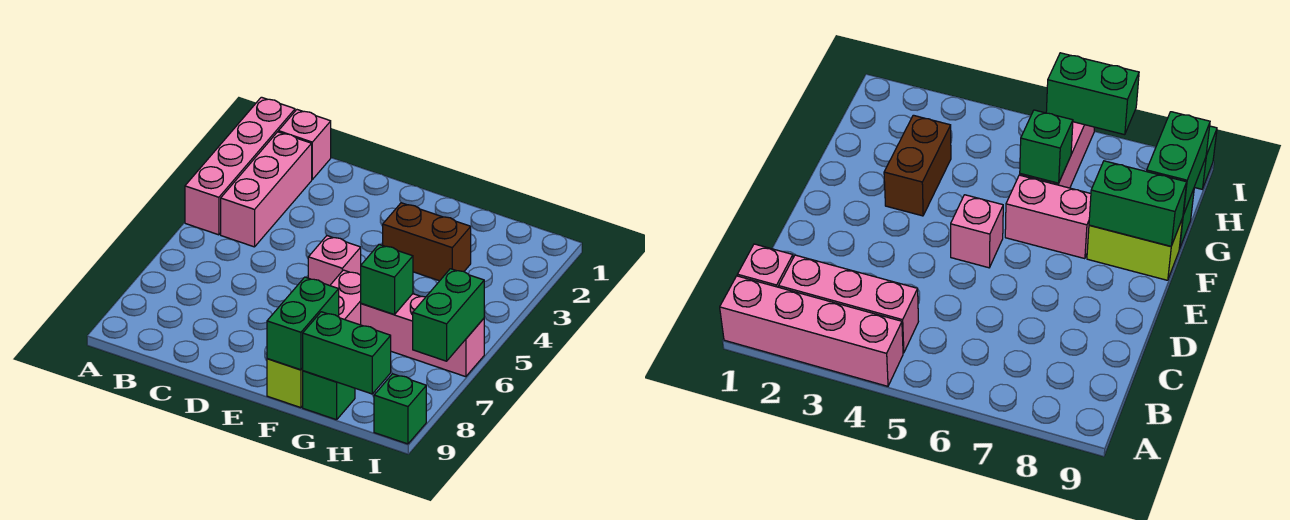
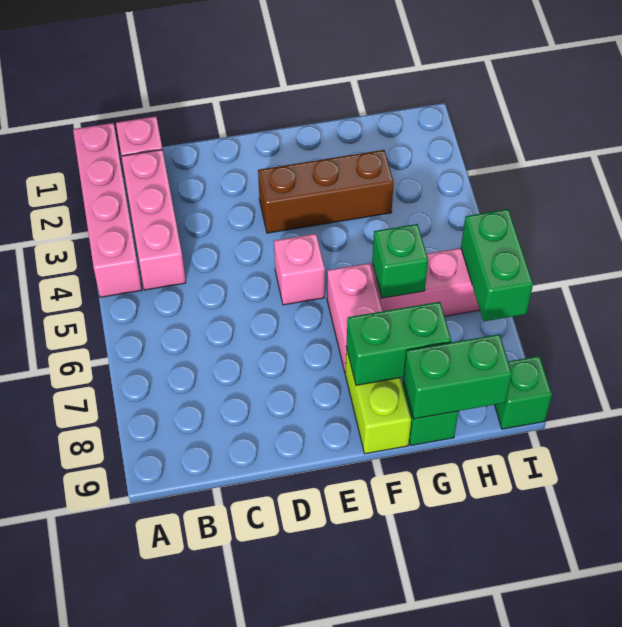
brown 1x2 brick [383,203,471,281] -> brown 1x3 brick [258,150,394,233]
green 1x2 brick [267,277,339,370] -> green 1x2 brick turned to [346,302,451,385]

